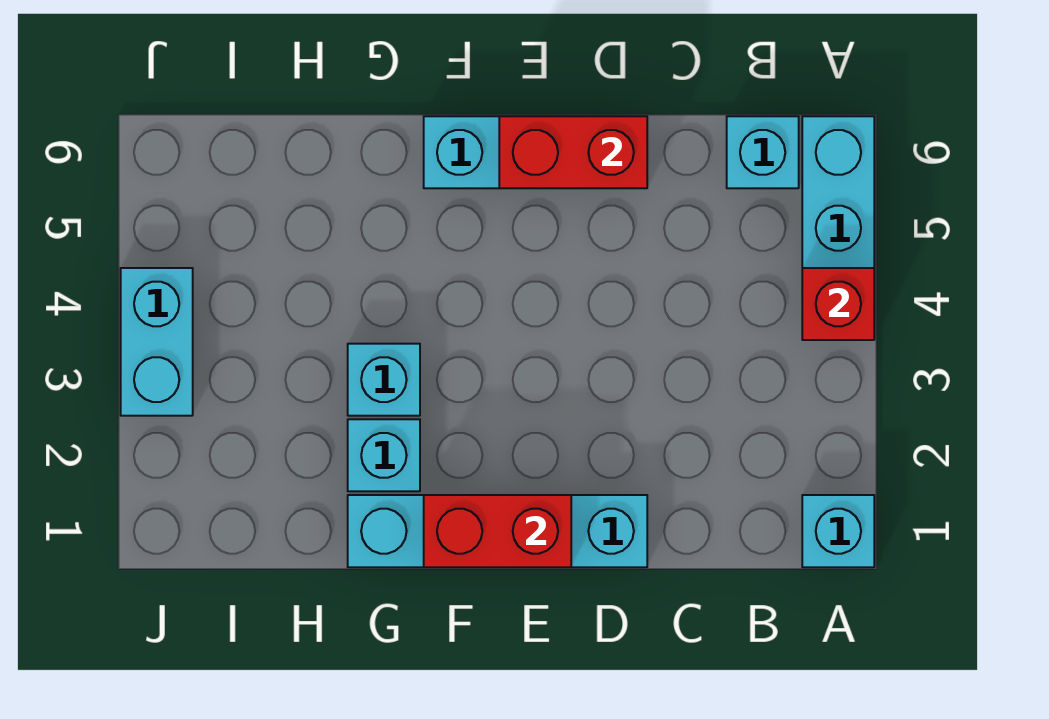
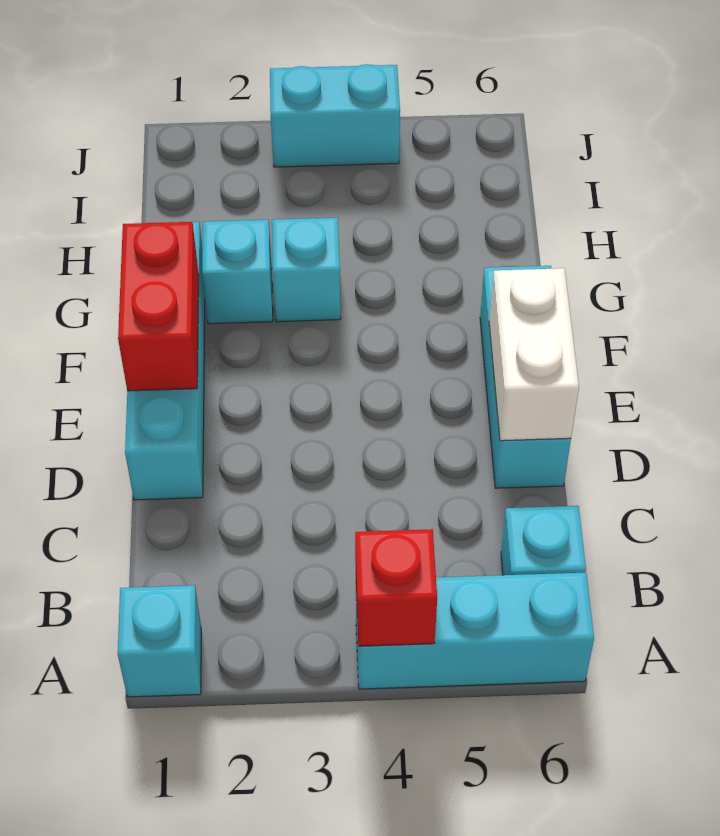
red 1x2 brick [499,116,647,188] -> white 1x2 brick [489,268,579,441]

